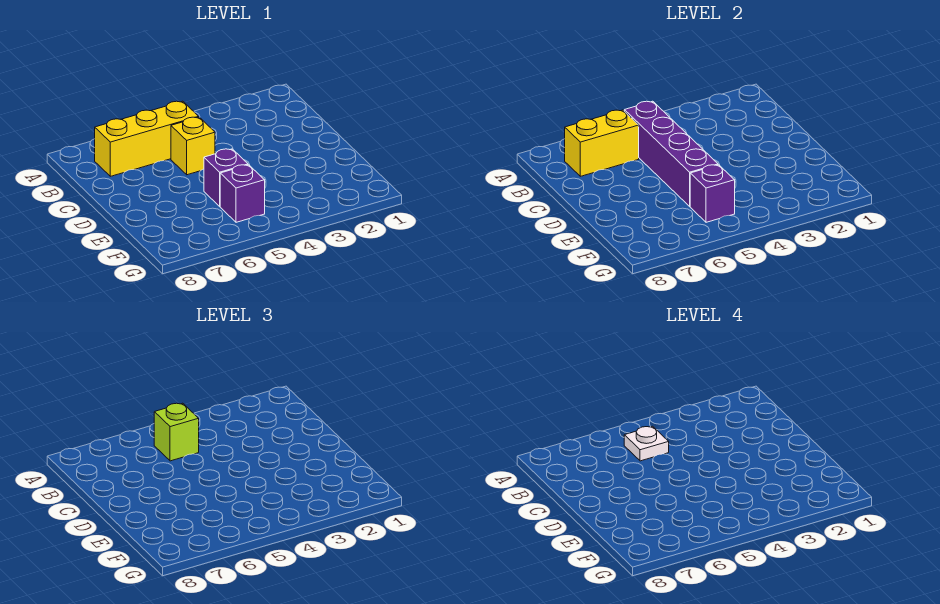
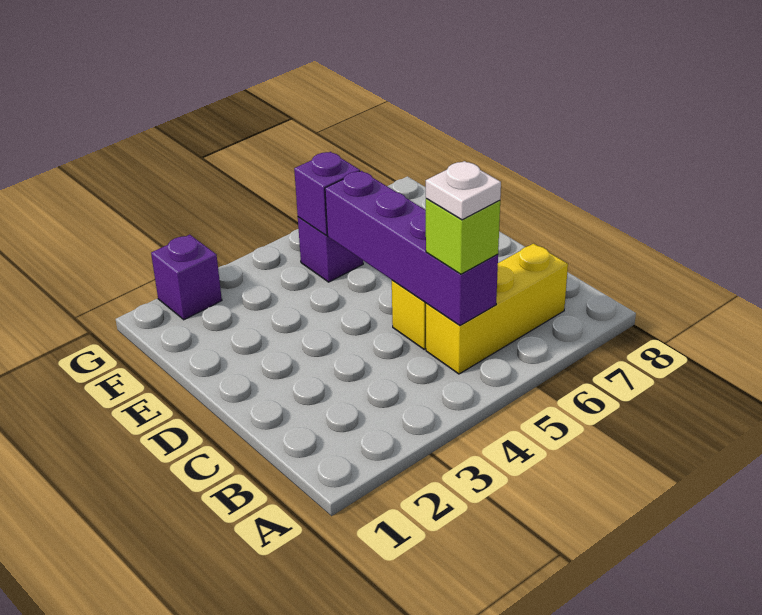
yellow 1x2 brick [565,110,639,176] -> none
purple 1x1 brick [204,149,248,206] -> purple 1x1 brick moved to [151,235,222,320]

